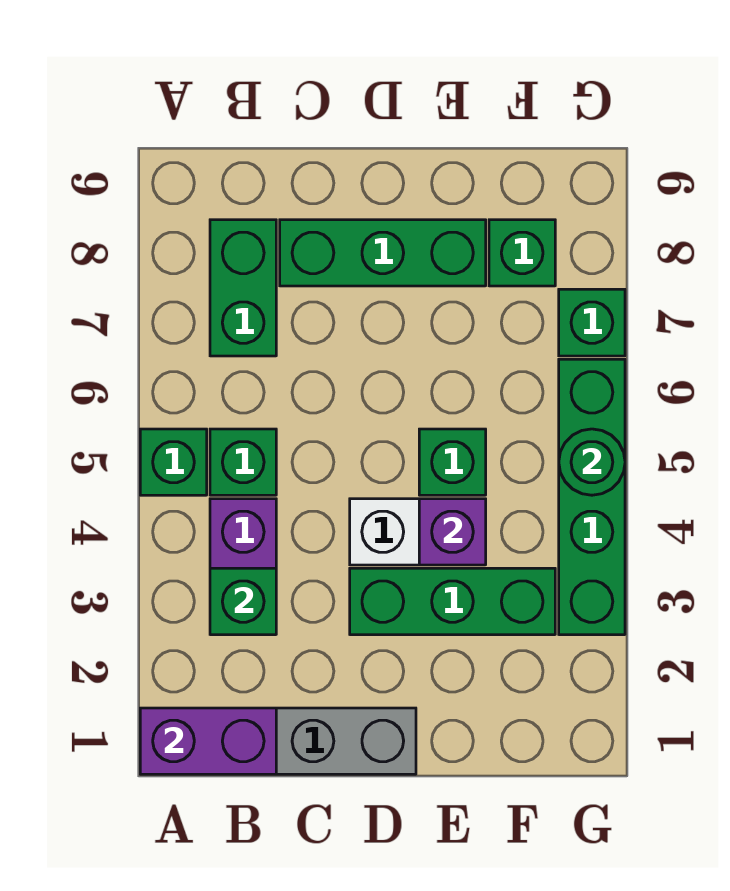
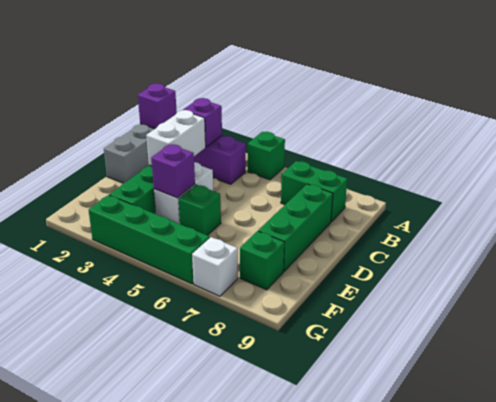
purple 1x2 brick [140,708,276,774] -> purple 1x1 brick [138,83,177,129]
green 1x1 brick [210,568,276,635] -> purple 1x1 brick [183,98,222,147]
green 1x1 brick [210,429,276,495] -> none
none -> white 1x2 brick [146,110,206,166]
green 1x1 round brick [559,429,625,495] -> none
green 1x1 brick [559,289,625,356] -> white 1x1 brick [192,237,238,296]

